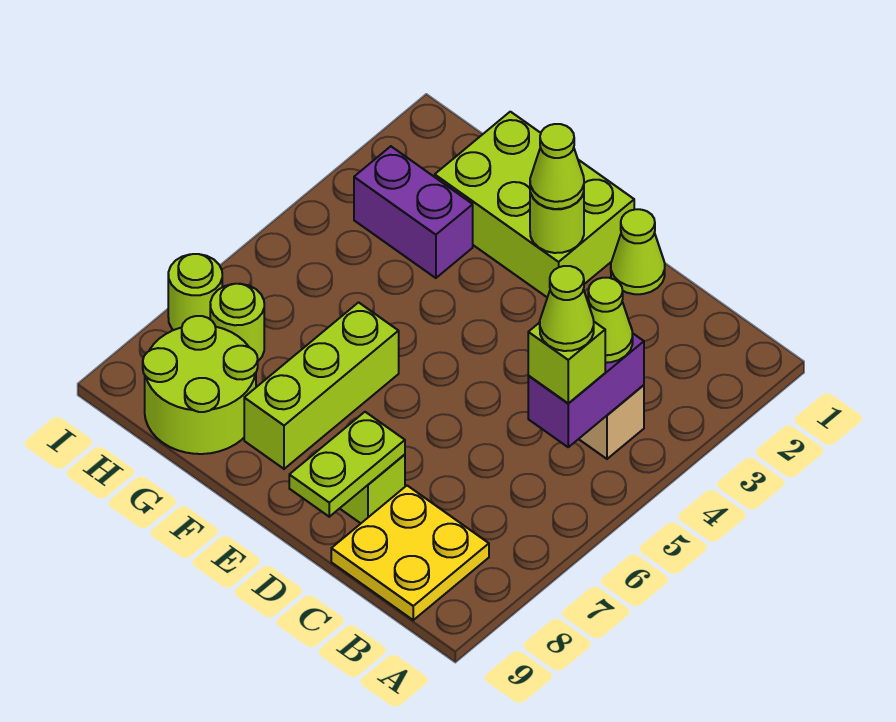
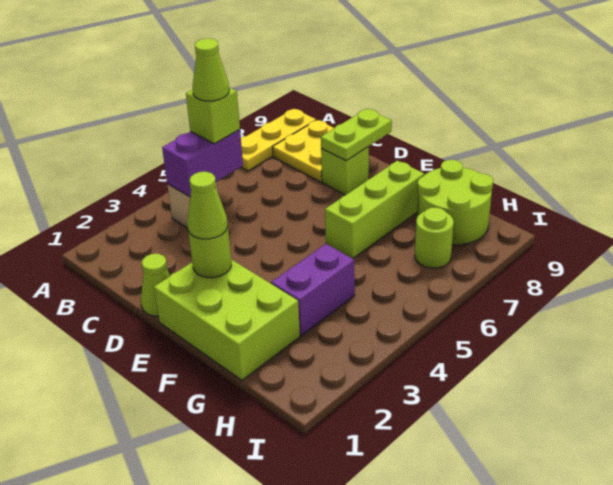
none -> yellow 1x3 plate [241,109,316,171]
lime 1x1 cone [588,278,633,363] -> none
purple 1x2 brick [354,146,473,278] -> purple 1x2 brick turned to [271,244,355,335]
lime 1x1 round brick [168,254,222,330] -> none

